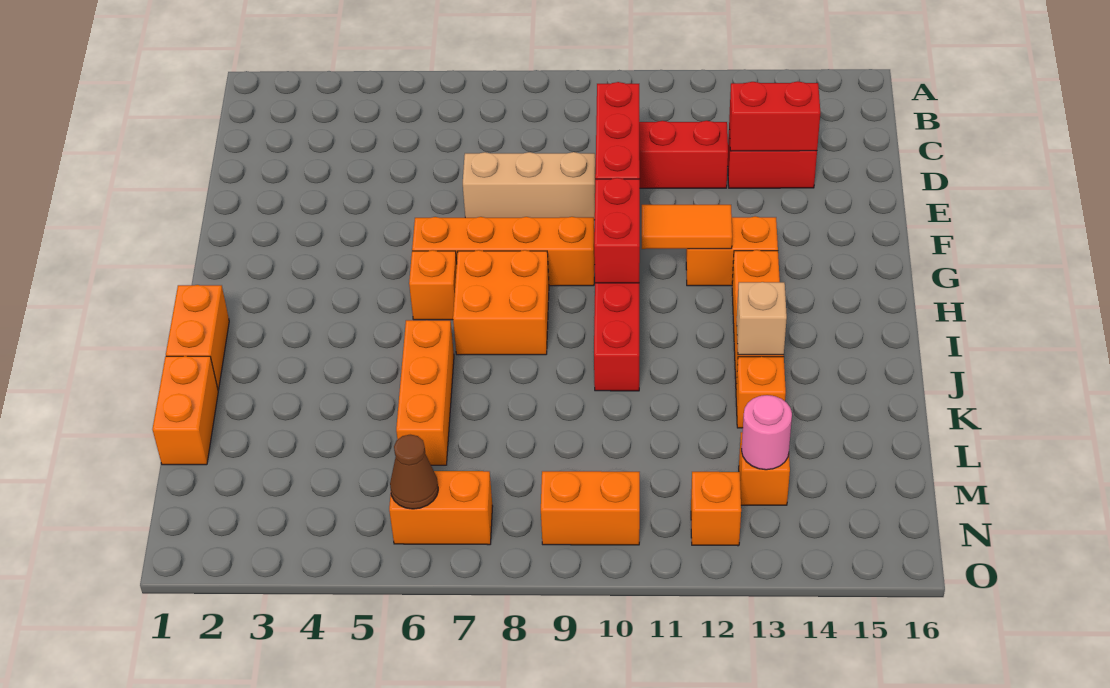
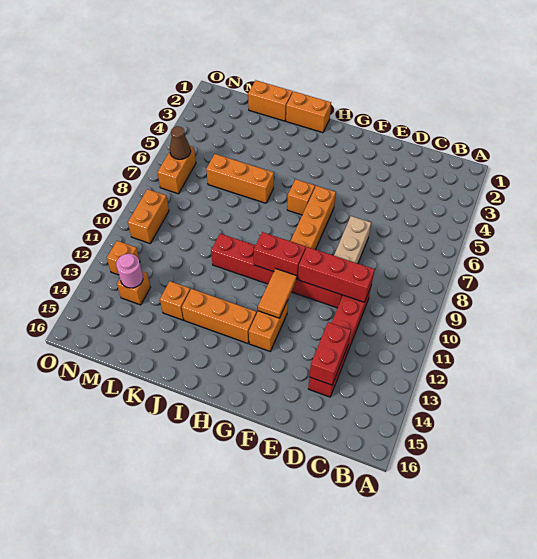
orange 2x2 brick [453,250,549,355] -> none
tan 1x1 brick [737,282,787,355] -> none

